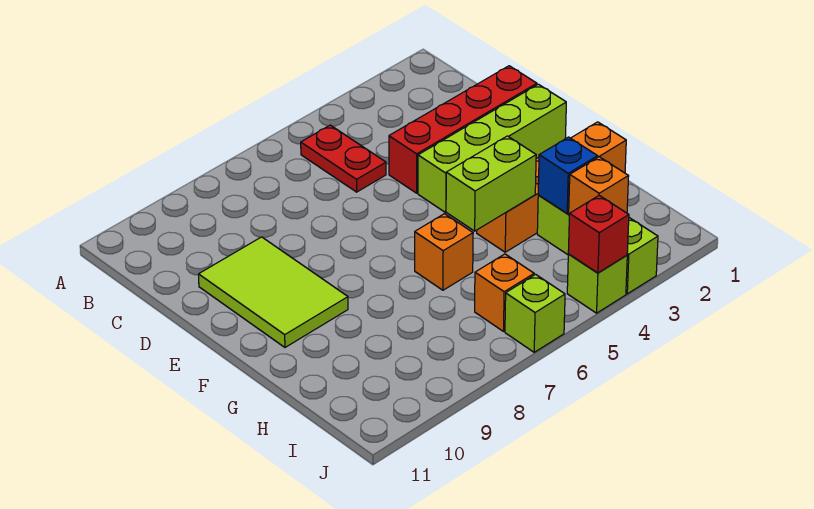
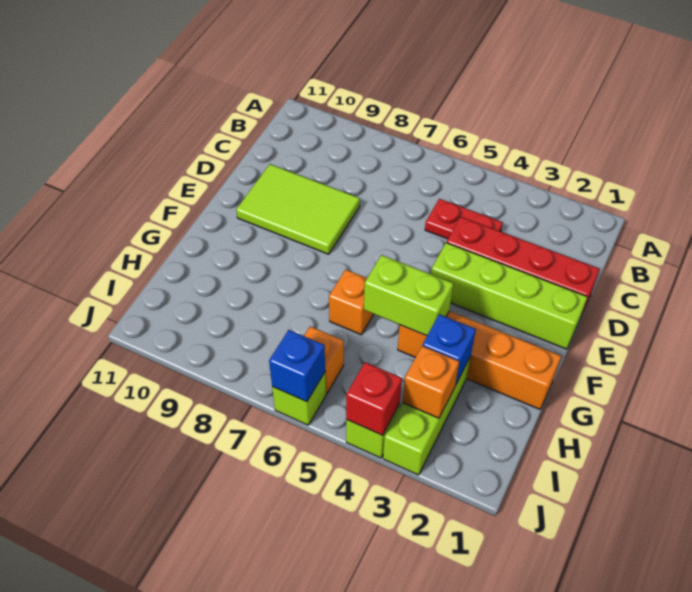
red 1x2 plate [301,125,386,192] -> red 1x2 plate turned to [425,199,503,239]
lime 2x3 tile [199,237,348,347] -> lime 2x3 tile turned to [236,164,360,254]
none -> blue 1x1 brick [269,330,325,402]

